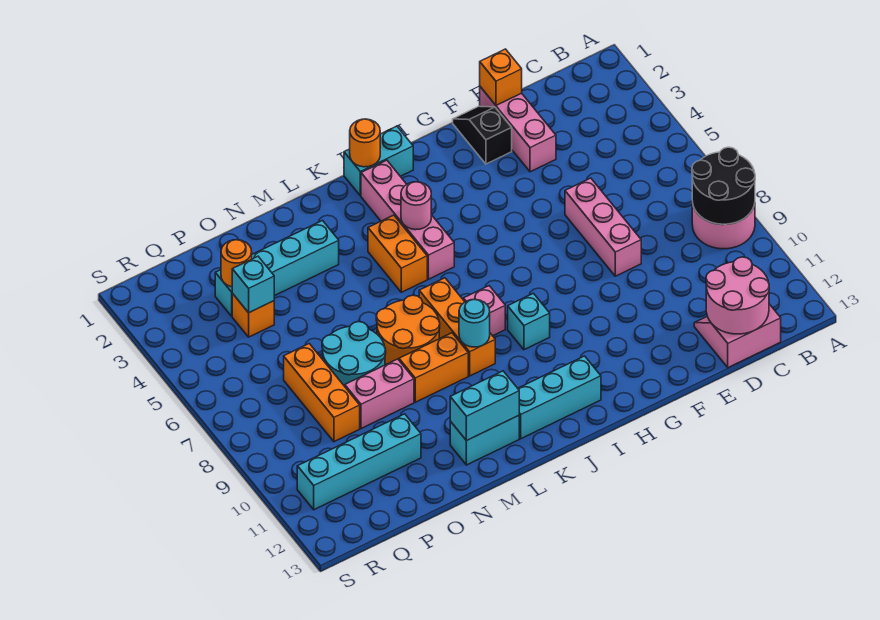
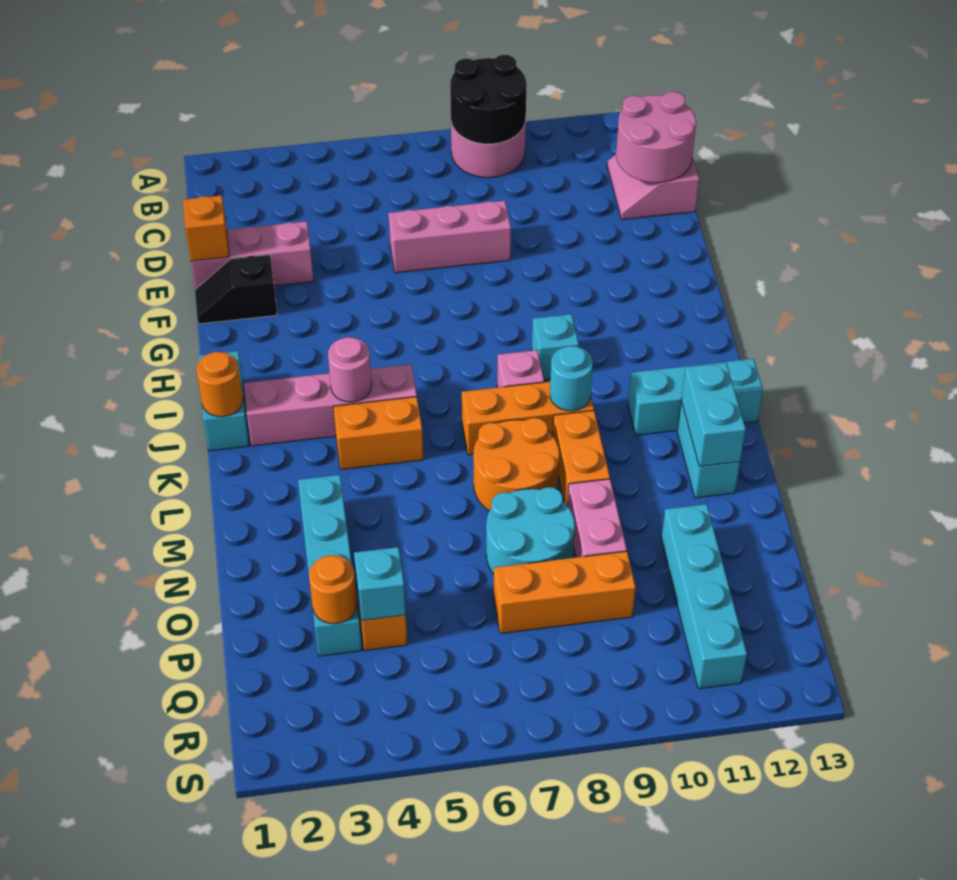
cyan 1x3 brick [518,356,601,439] -> cyan 1x3 brick turned to [628,359,763,435]

